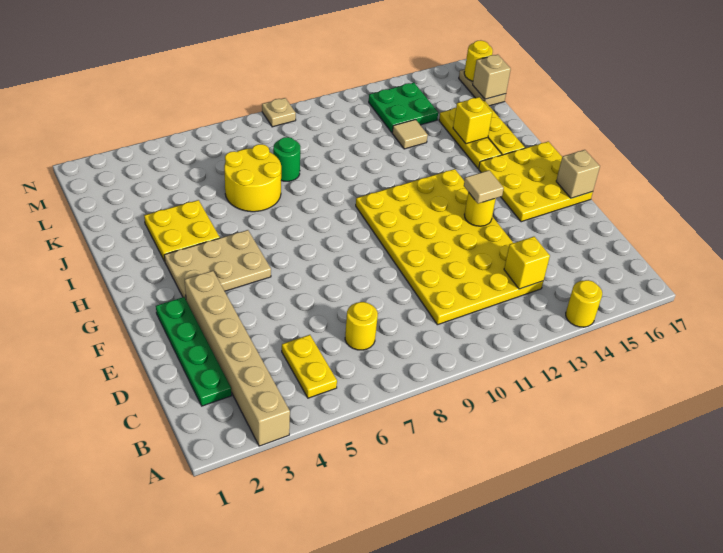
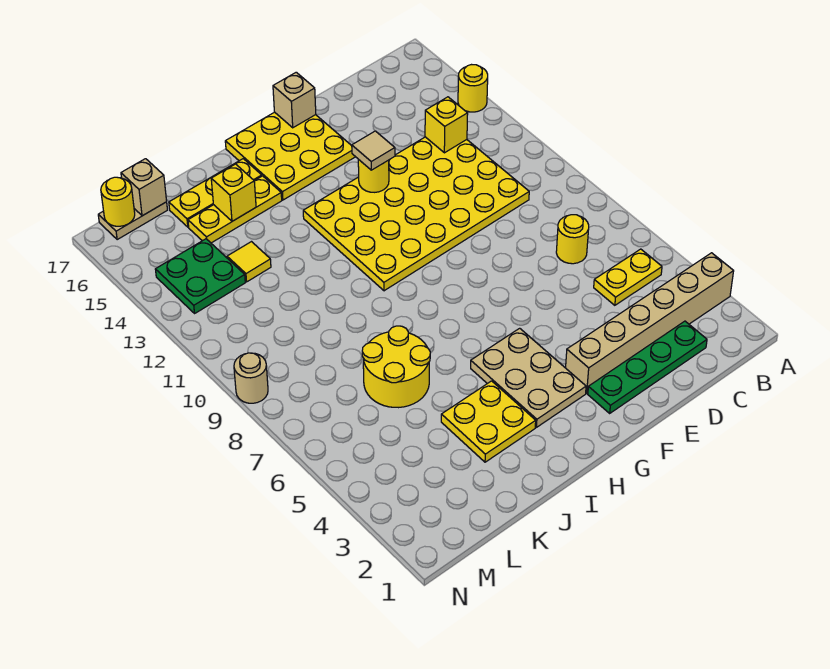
green 1x1 round brick [273,137,300,181] -> none
tan 1x1 tile [392,120,428,149] -> yellow 1x1 tile [227,242,271,282]
tan 1x1 plate [262,98,296,127] -> tan 1x1 round brick [234,353,268,403]

